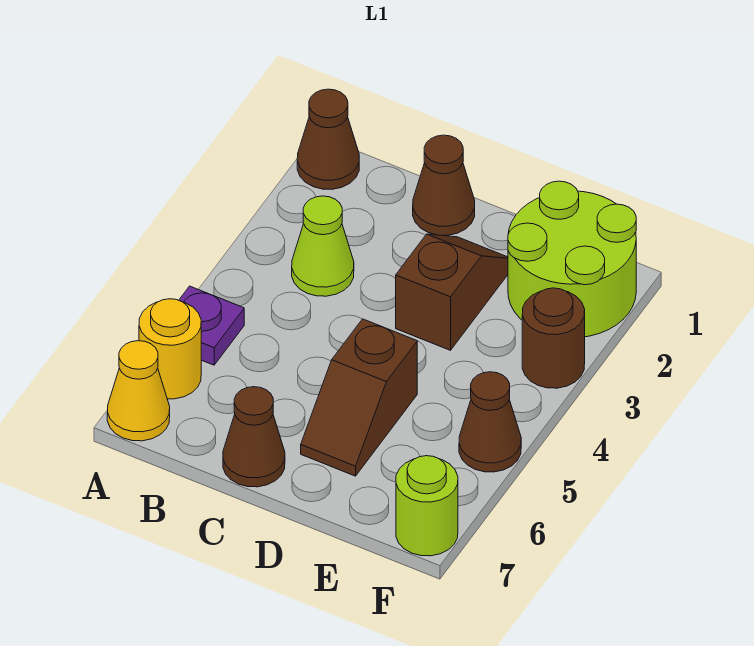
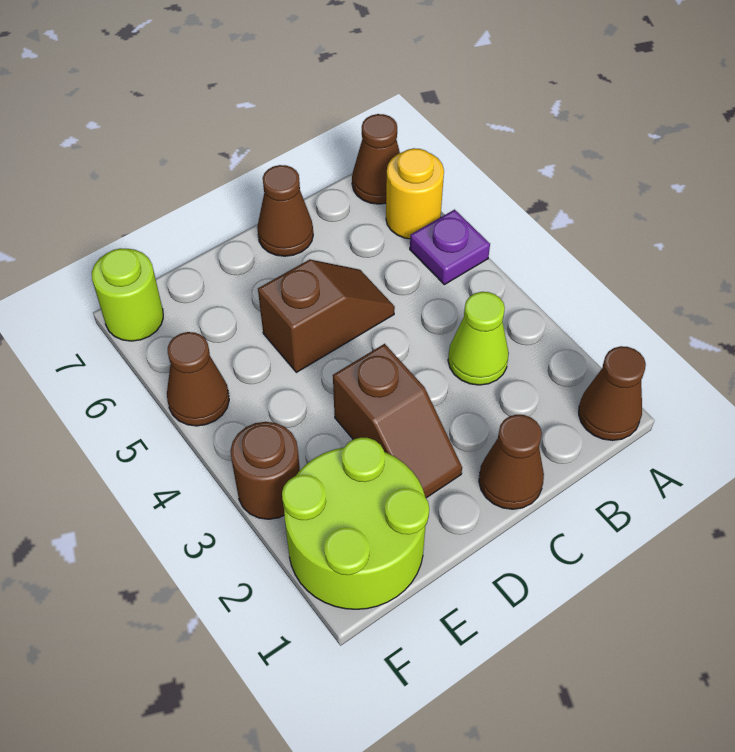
yellow 1x1 cone [107,341,170,441] -> brown 1x1 cone [352,114,400,204]
brown 1x2 slope [301,319,417,476] -> brown 1x2 slope turned to [258,259,395,372]

